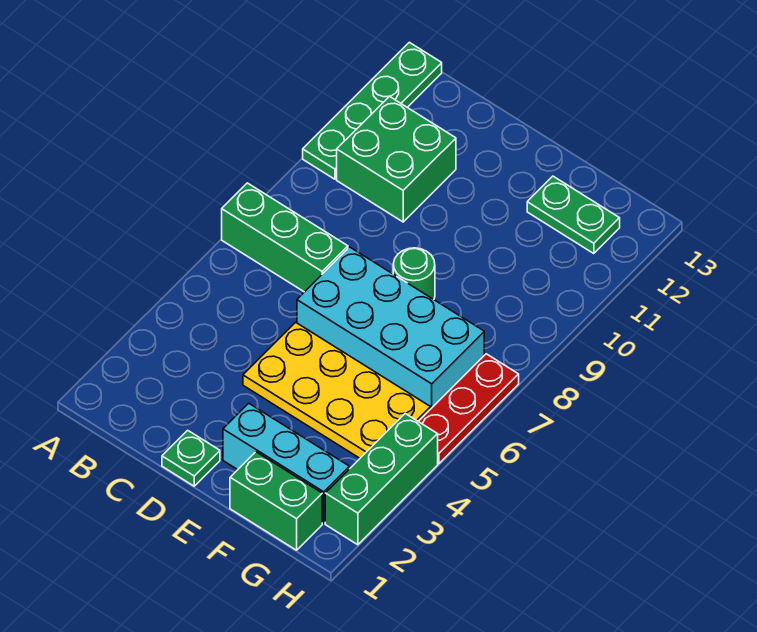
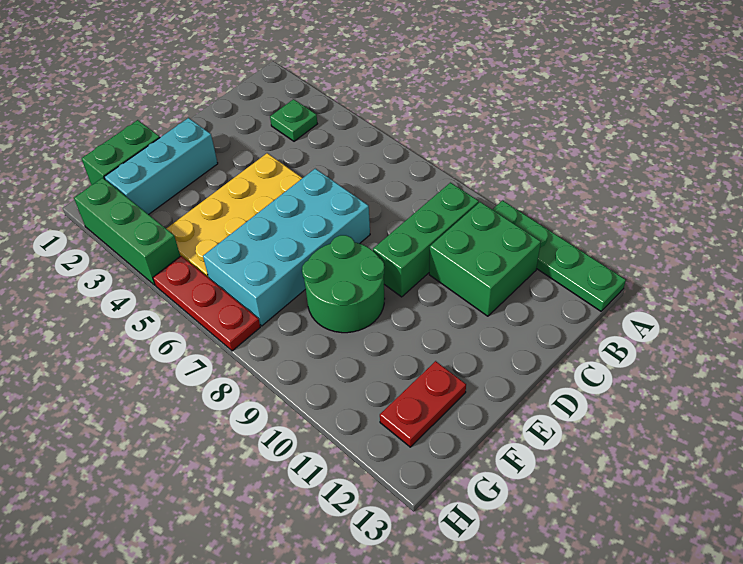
green 1x3 brick [222,183,348,292] -> green 1x3 brick moved to [373,183,479,297]
green 1x1 plate [162,430,220,486] -> green 1x1 plate moved to [270,99,317,141]
green 1x1 round brick [393,248,435,299] -> green 2x2 round brick [302,235,385,333]
green 1x2 plate [527,176,620,254] -> red 1x2 plate [380,361,466,447]

